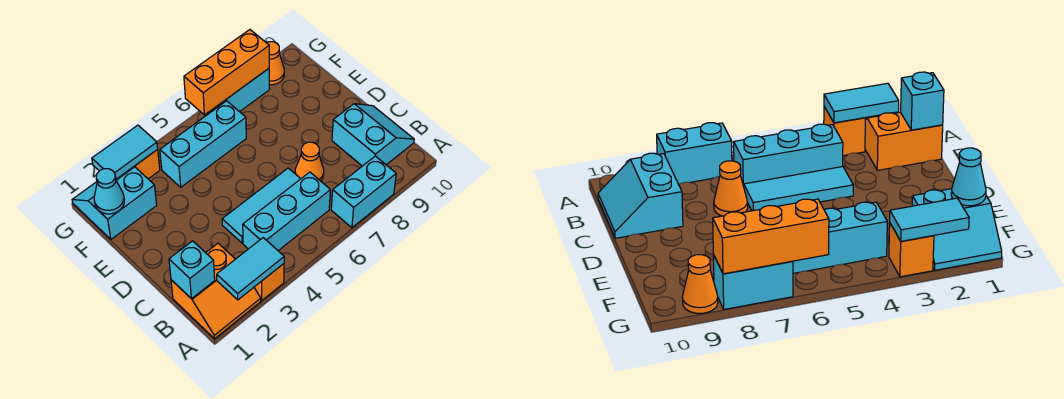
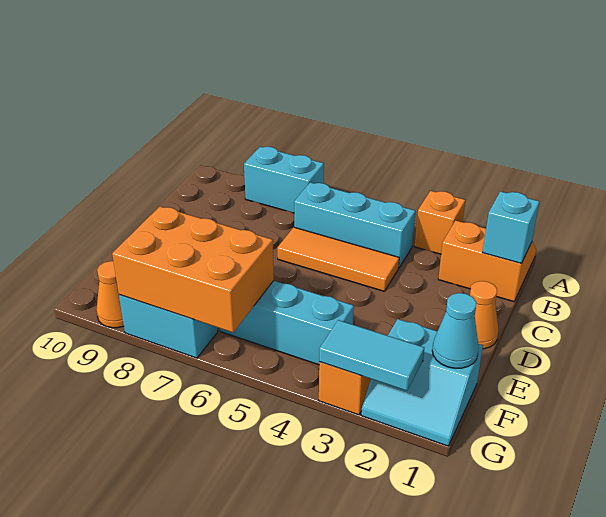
cyan 1x2 tile [217,238,284,300] -> none
cyan 2x2 slope [332,104,414,166] -> none
cyan 1x3 tile [222,168,301,243] -> orange 1x3 tile [277,227,399,291]
orange 1x1 cone [295,142,324,181] -> orange 1x1 cone moved to [470,281,499,349]
orange 1x3 brick [184,30,269,115] -> orange 2x3 brick [112,206,274,332]

